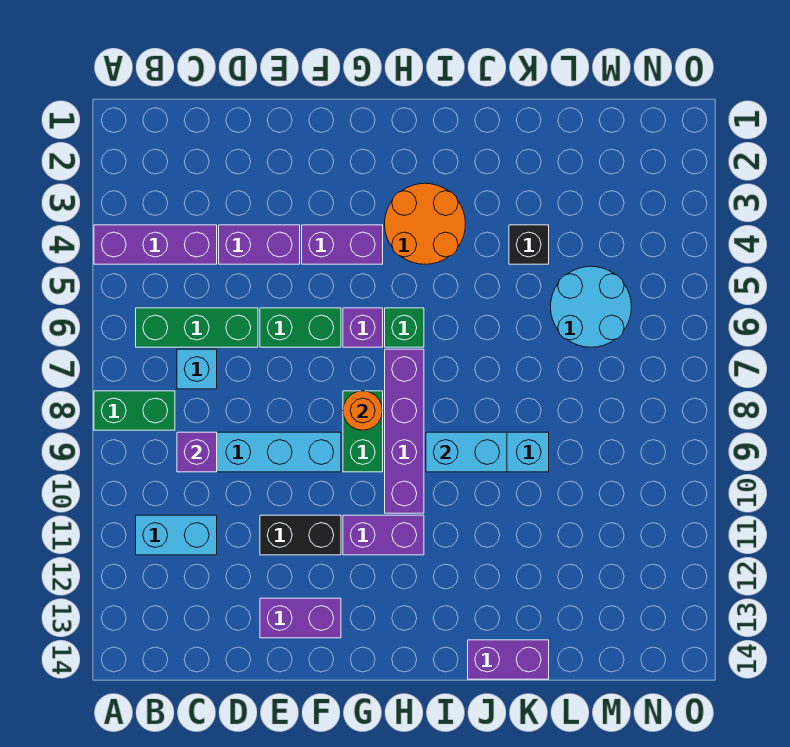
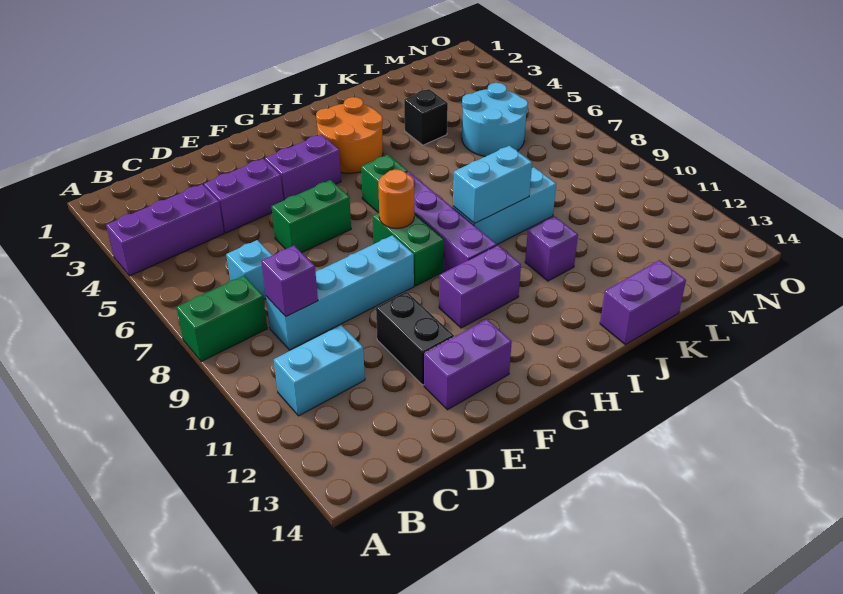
green 1x3 brick [136,308,258,347] -> none
black 1x2 brick [260,515,341,555] -> black 1x2 brick turned to [376,292,454,385]
purple 1x1 brick [343,308,383,347] -> purple 1x1 brick moved to [525,216,578,281]

